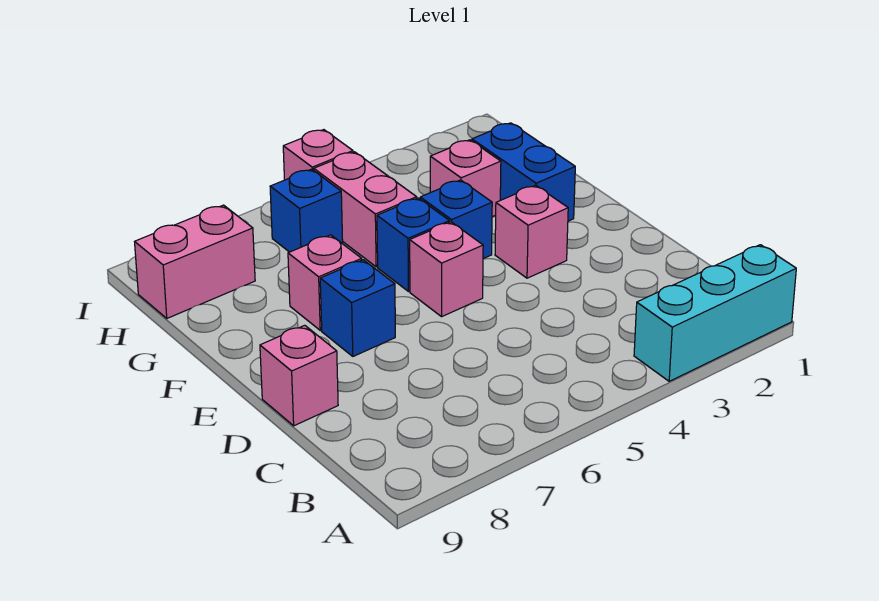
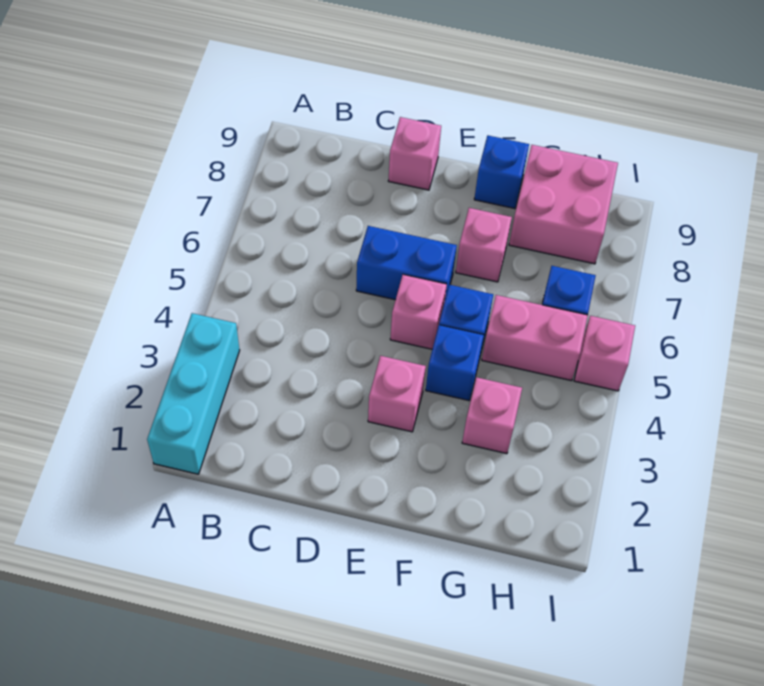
blue 1x1 brick [320,260,395,356] -> blue 1x1 brick moved to [474,136,529,209]
blue 1x2 brick [472,123,575,221] -> blue 1x2 brick moved to [356,226,457,300]
pink 1x2 brick [135,205,255,318] -> pink 2x2 brick [509,145,618,264]

